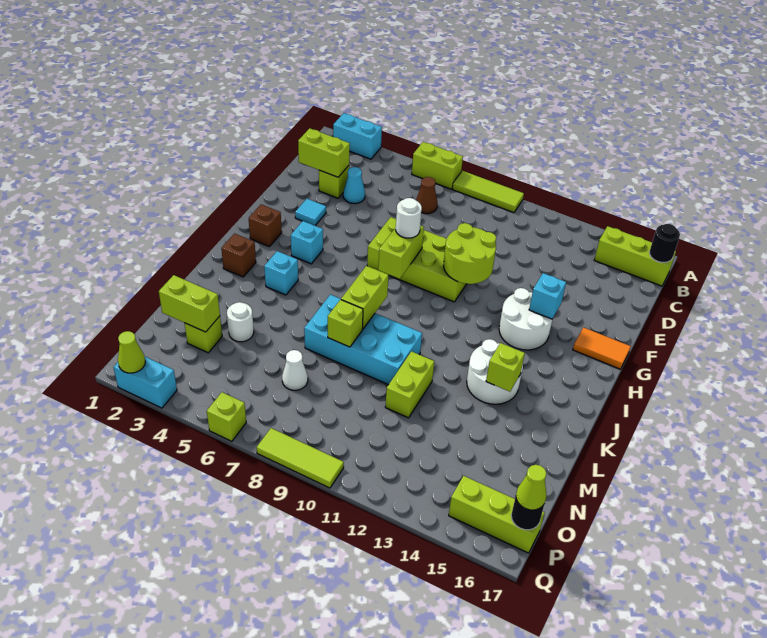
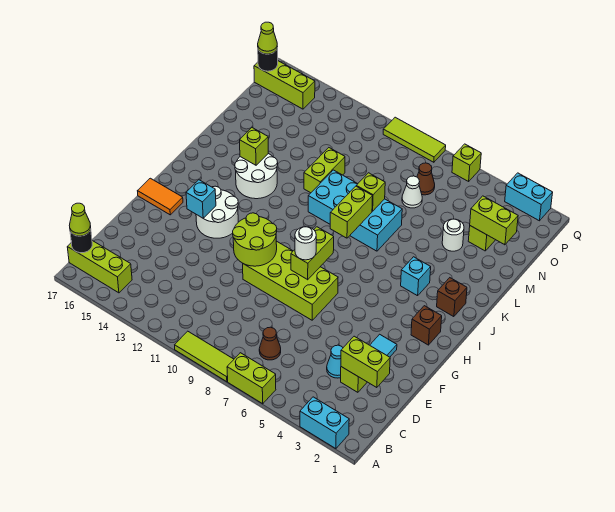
cyan 1x1 brick [291,221,323,264] -> none
none -> brown 1x1 cone [417,163,435,195]
lime 1x1 cone [118,331,145,373] -> lime 1x1 cone moved to [69,203,91,236]

